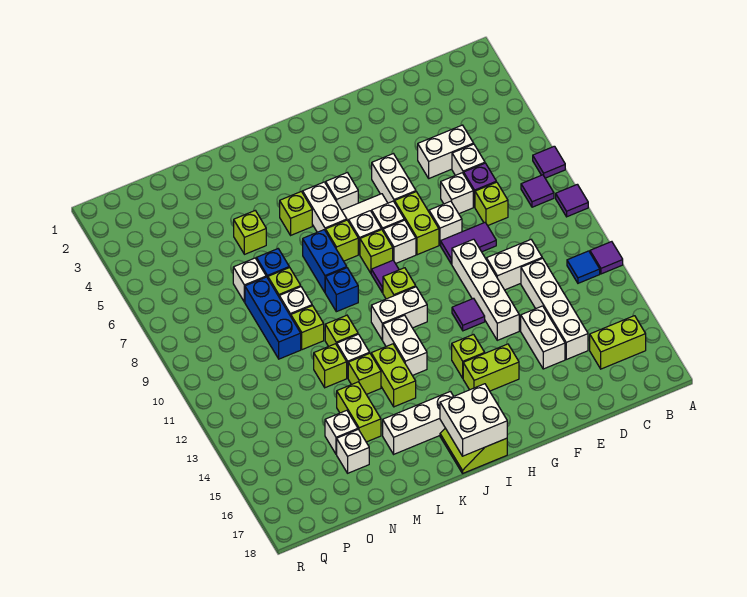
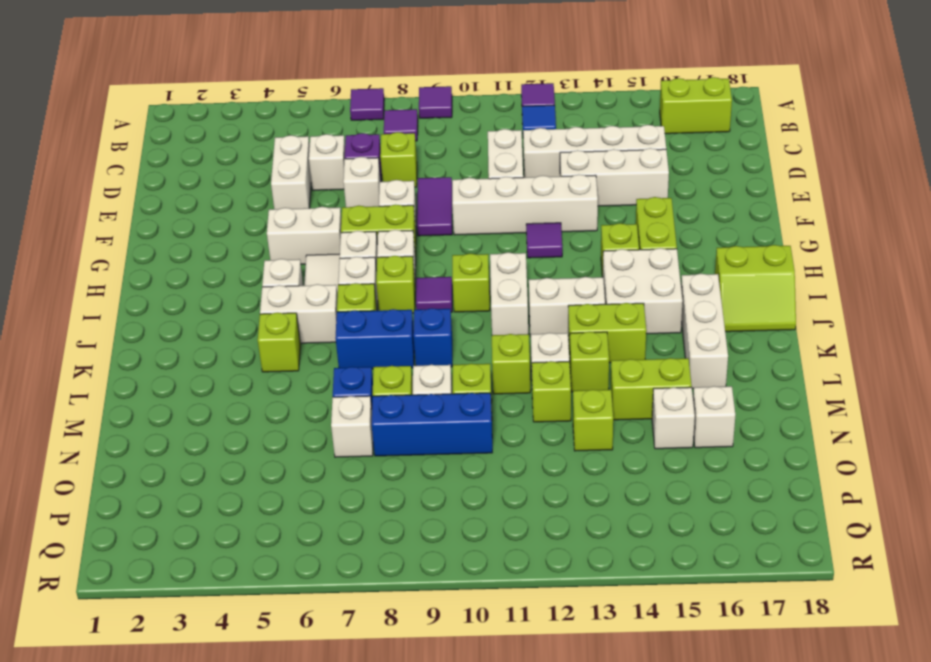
lime 1x2 brick [590,316,646,369] -> lime 1x2 brick turned to [660,77,732,134]
white 1x2 brick [521,306,565,369] -> white 1x3 brick [560,148,669,206]
white 2x2 brick [440,384,507,456] -> white 2x2 brick moved to [603,248,683,334]
lime 1x1 brick [234,211,266,254] -> lime 1x1 brick moved to [573,390,613,451]

